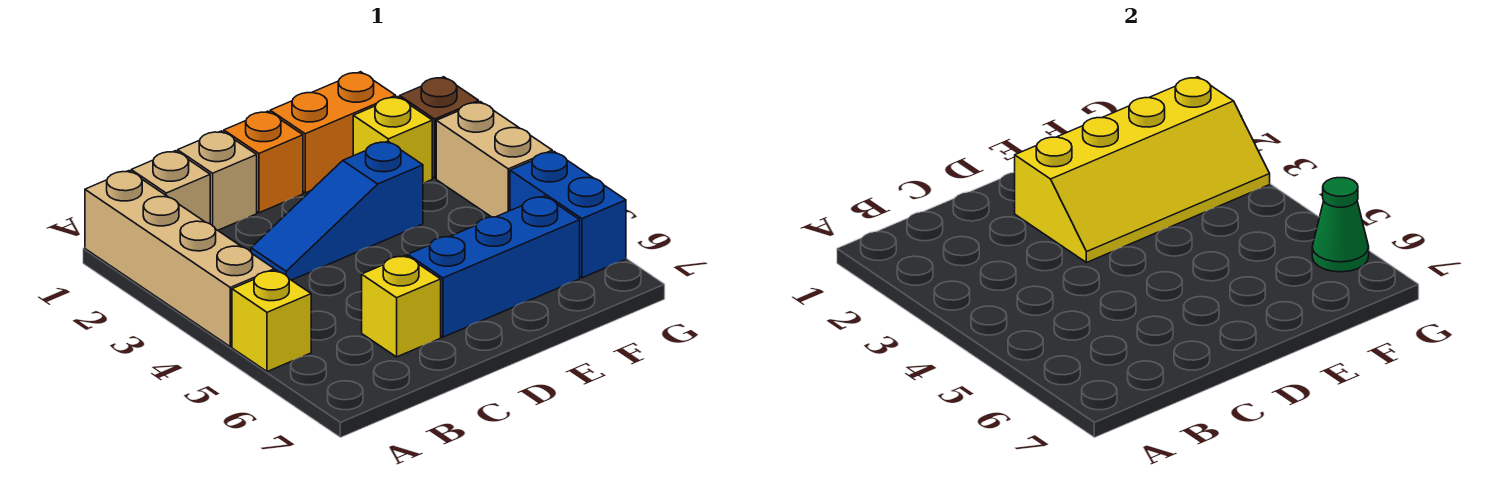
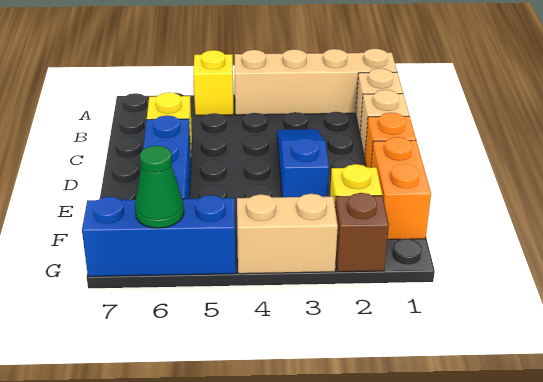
yellow 2x4 slope [1015,77,1270,263] -> none
blue 1x2 brick [510,152,626,278] -> blue 1x3 brick [82,195,236,276]

